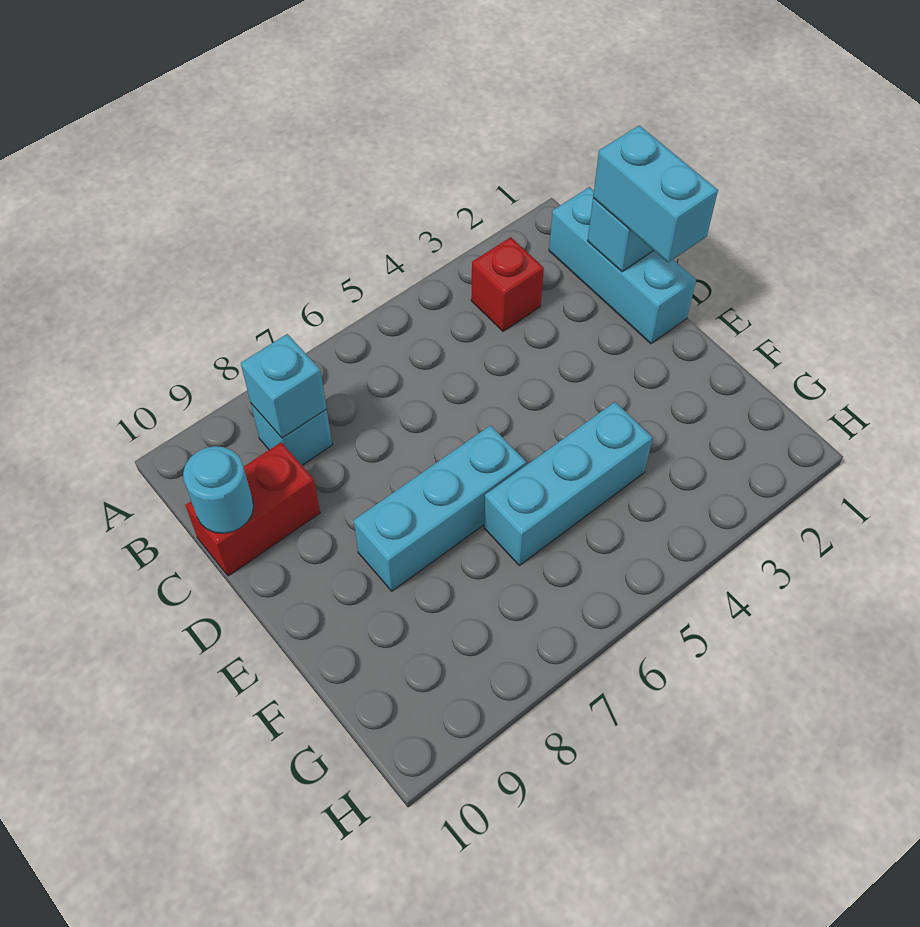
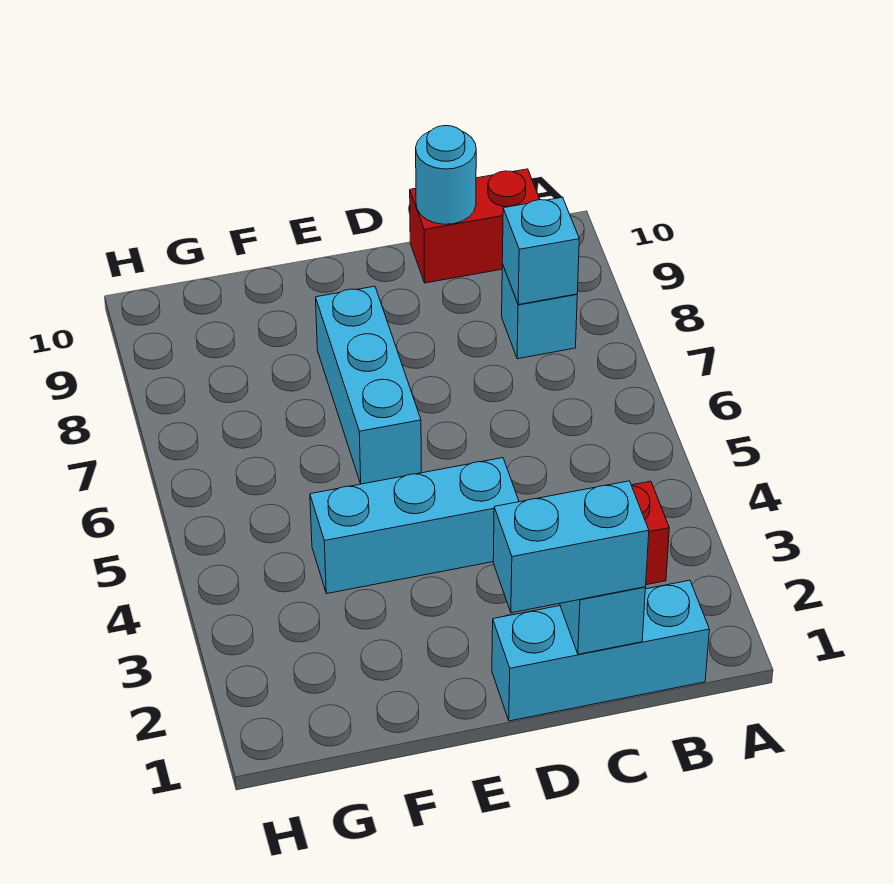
red 1x2 brick [186,442,320,576] -> red 1x2 brick turned to [410,169,540,283]
cyan 1x3 brick [484,402,653,565] -> cyan 1x3 brick turned to [310,458,519,594]

